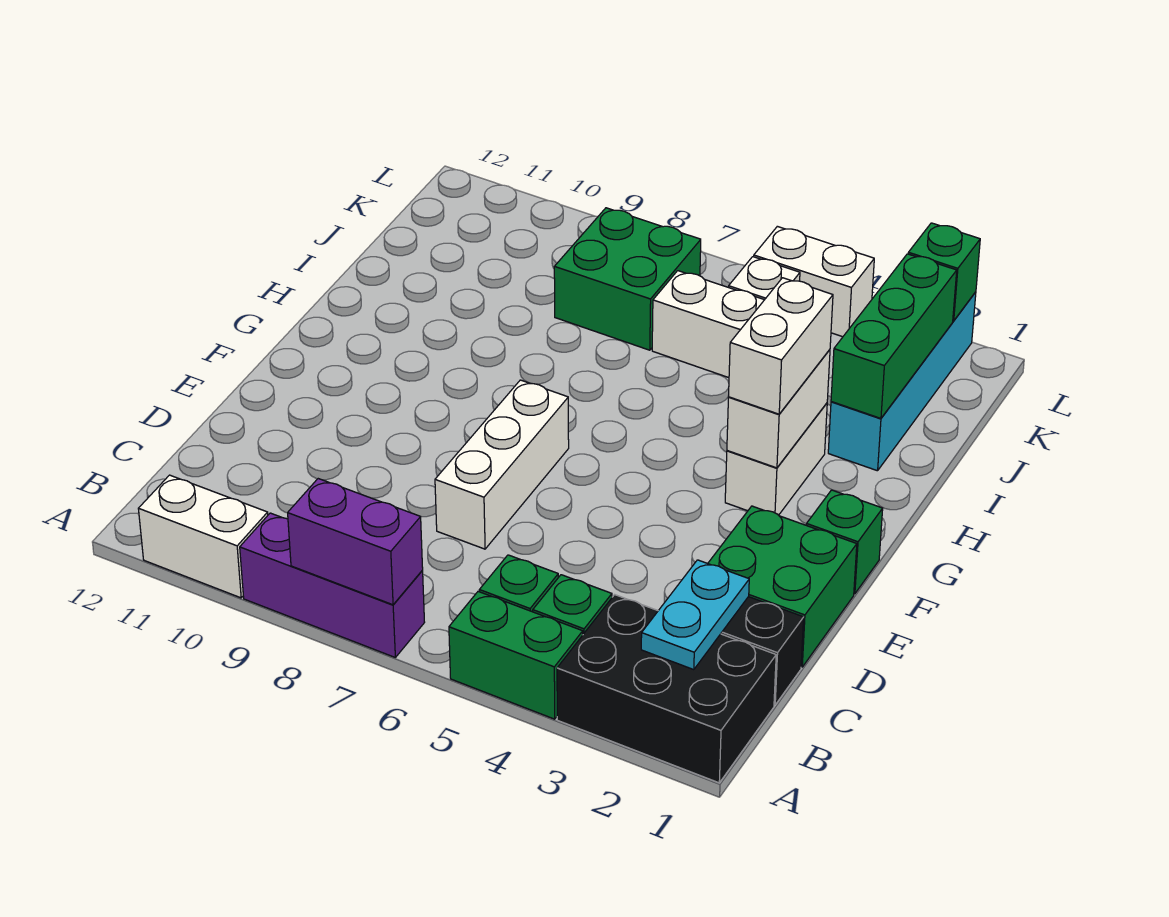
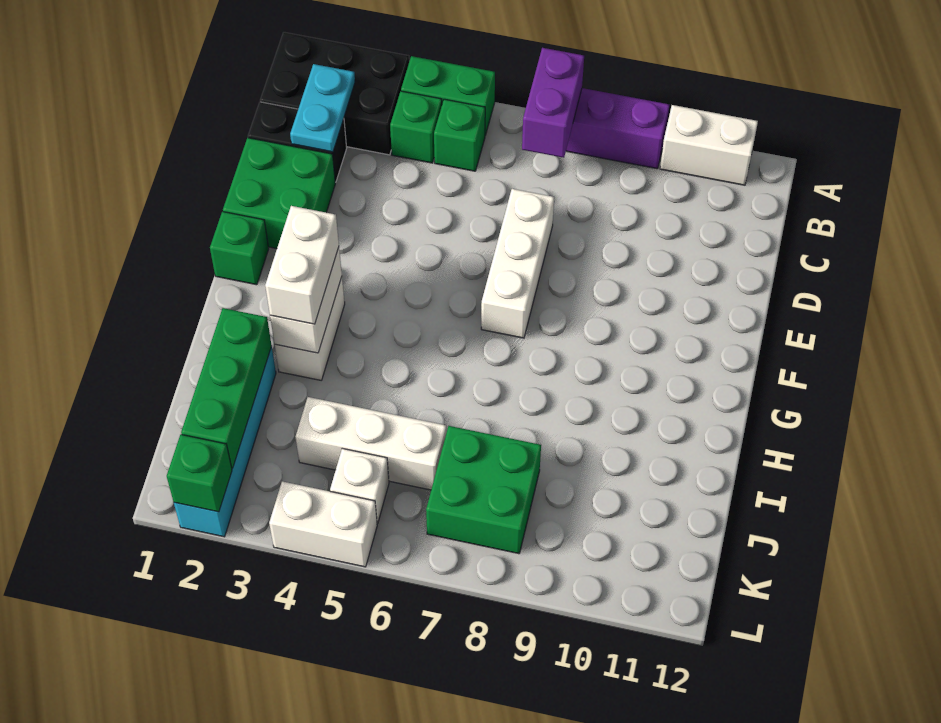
purple 1x2 brick [288,479,423,605] -> purple 1x2 brick turned to [522,48,584,158]

